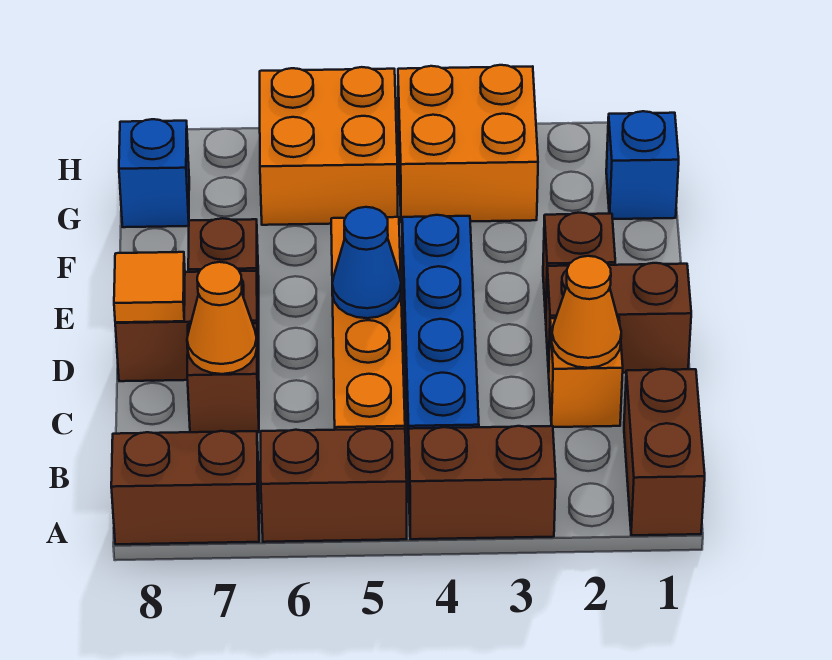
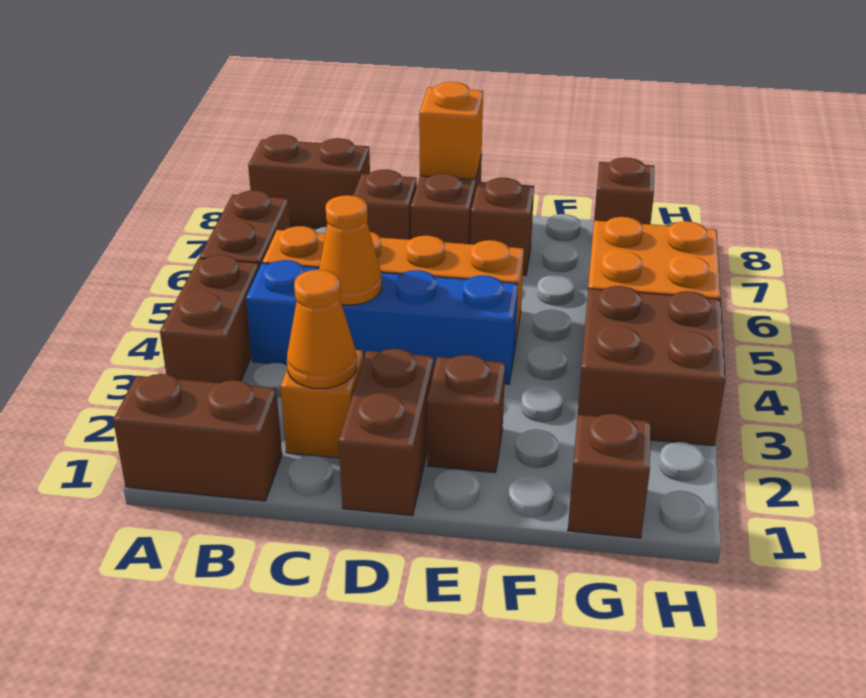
brown 1x2 brick [111,431,259,544] -> brown 1x2 brick turned to [248,135,370,229]
orange 1x1 cone [187,262,257,374] -> orange 1x1 cone moved to [319,195,382,305]
blue 1x1 cone [332,207,401,318] -> none
orange 1x1 tile [114,252,185,322] -> orange 1x1 brick [419,82,483,180]
blue 1x1 brick [606,111,679,219] -> brown 1x1 brick [568,414,651,538]
orange 2x2 brick [398,65,538,223] -> brown 2x2 brick [578,286,726,446]
blue 1x1 brick [119,119,189,227] -> brown 1x1 brick [594,157,654,225]

